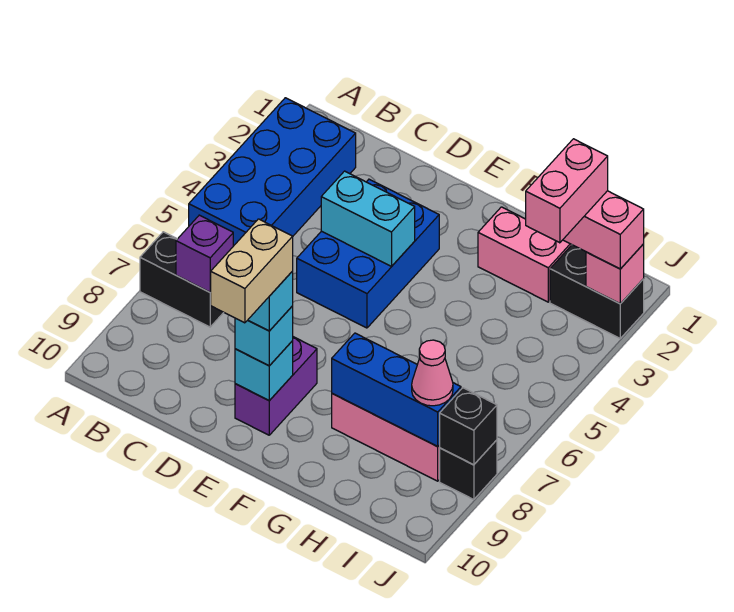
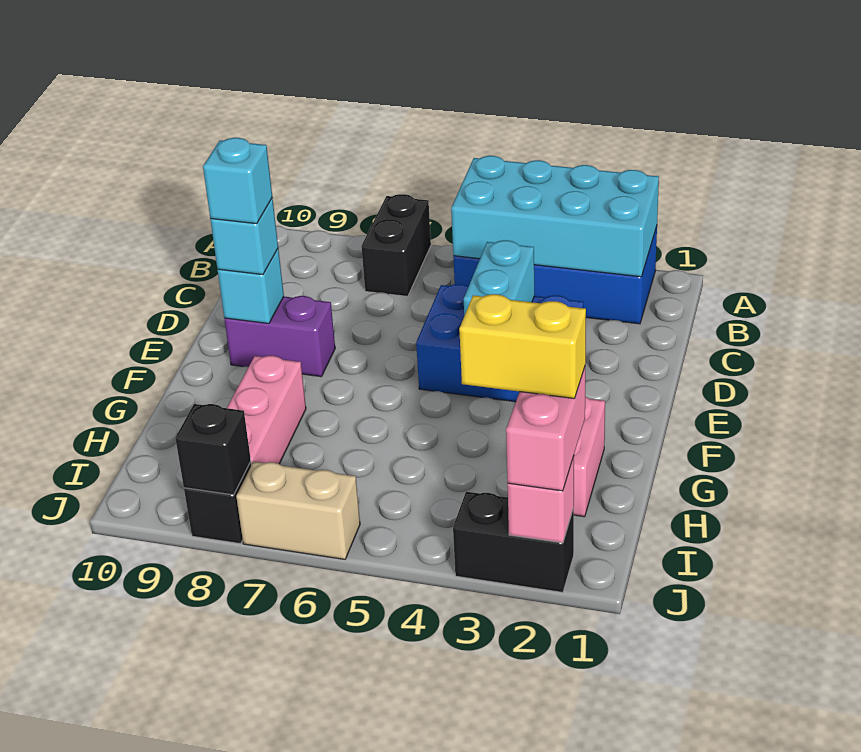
none -> cyan 2x4 brick [451,156,659,277]
purple 1x1 brick [176,215,233,292] -> none
tan 1x2 brick [211,219,293,323] -> tan 1x2 brick moved to [236,462,360,559]
blue 1x3 brick [332,333,461,447] -> none
black 1x2 brick [550,245,644,338] -> black 1x2 brick turned to [453,492,574,592]
pink 1x2 brick [526,139,608,243] -> yellow 1x2 brick [459,294,586,399]
pink 1x1 cone [412,340,453,406] -> none

